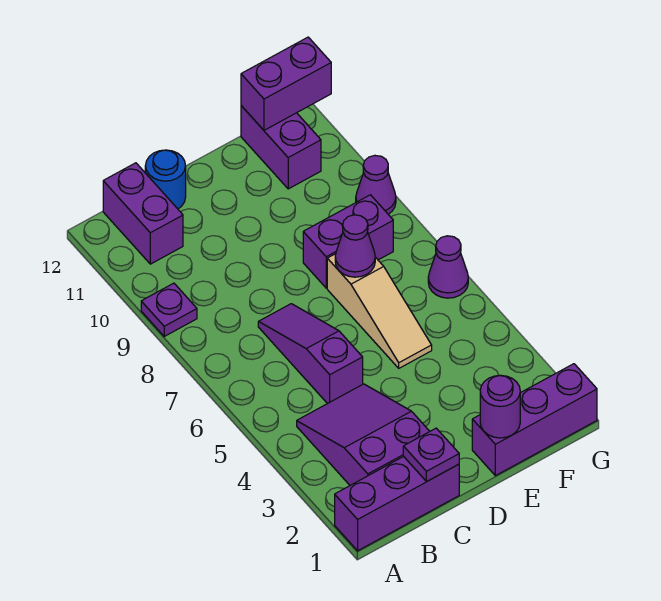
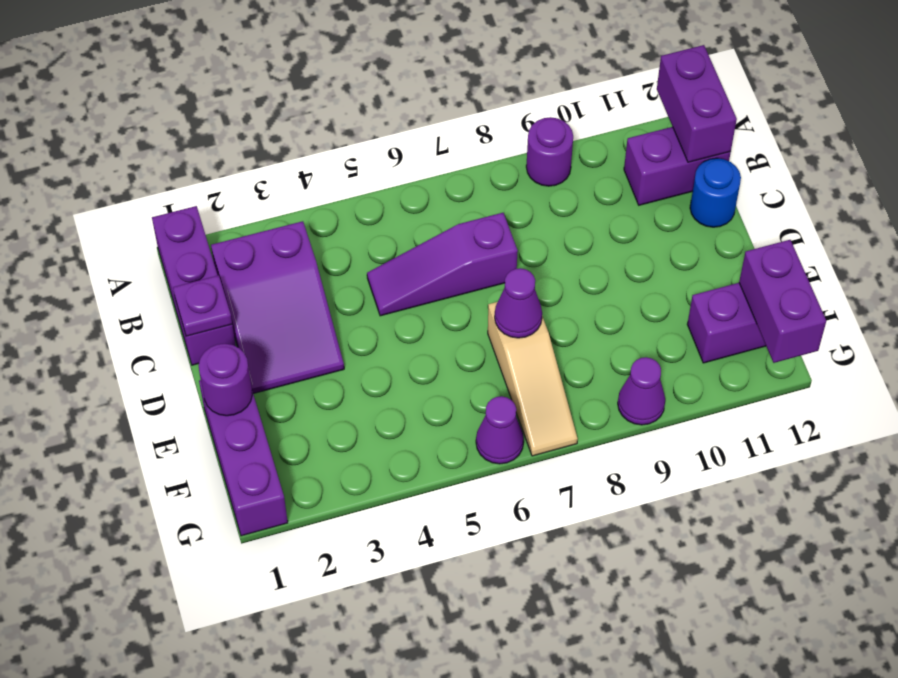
purple 1x1 plate [141,283,197,336] -> purple 1x1 round brick [526,117,573,186]
purple 2x3 slope [297,384,430,485] -> purple 2x3 slope turned to [211,221,344,394]
purple 1x3 slope [258,304,363,404] -> purple 1x3 slope turned to [367,213,518,316]
tan 1x3 slope [327,254,432,368] -> tan 1x3 slope turned to [488,302,578,456]
purple 1x2 brick [303,195,393,288] -> purple 1x2 brick moved to [657,45,737,162]

